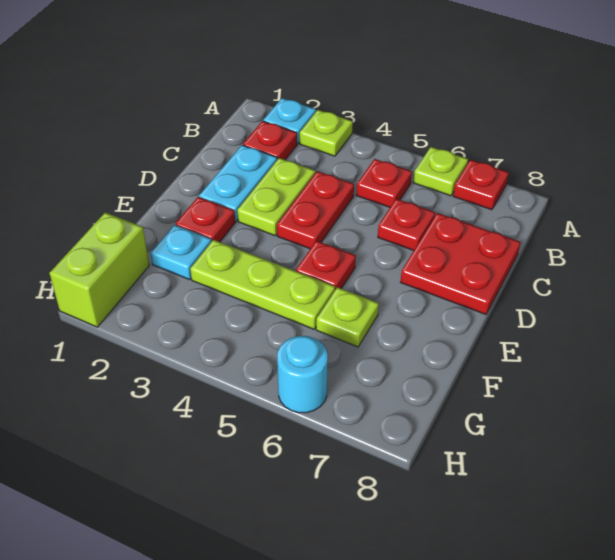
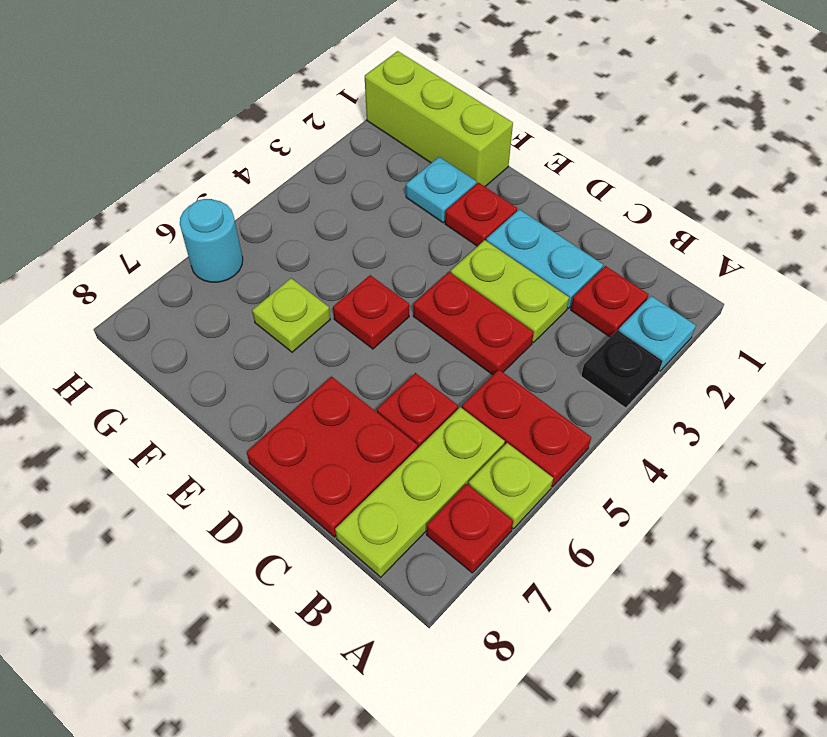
lime 1x1 plate [300,110,353,156] -> black 1x1 plate [581,330,662,408]
red 1x1 plate [356,159,412,207] -> red 1x2 plate [462,370,591,487]
lime 1x3 plate [190,240,335,329] -> lime 1x3 plate moved to [335,407,505,577]
lime 1x2 brick [50,212,149,327] -> lime 1x3 brick [365,51,513,186]

